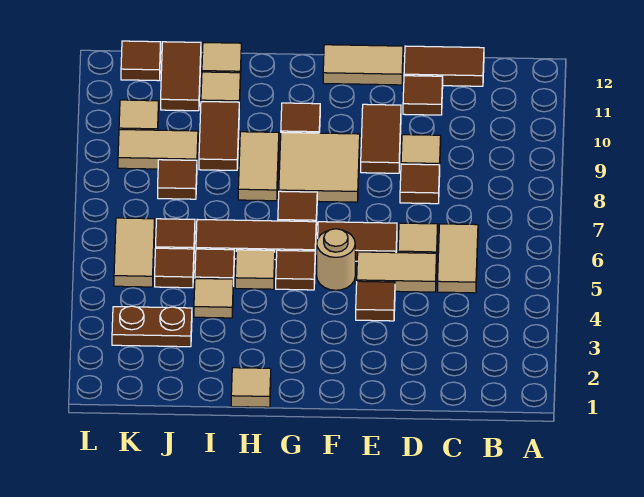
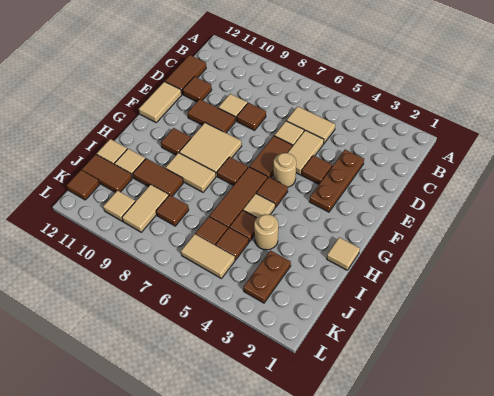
none -> brown 1x3 plate [309,150,364,212]
tan 1x1 tile [194,278,233,318] -> tan 1x1 round brick [254,214,278,250]

